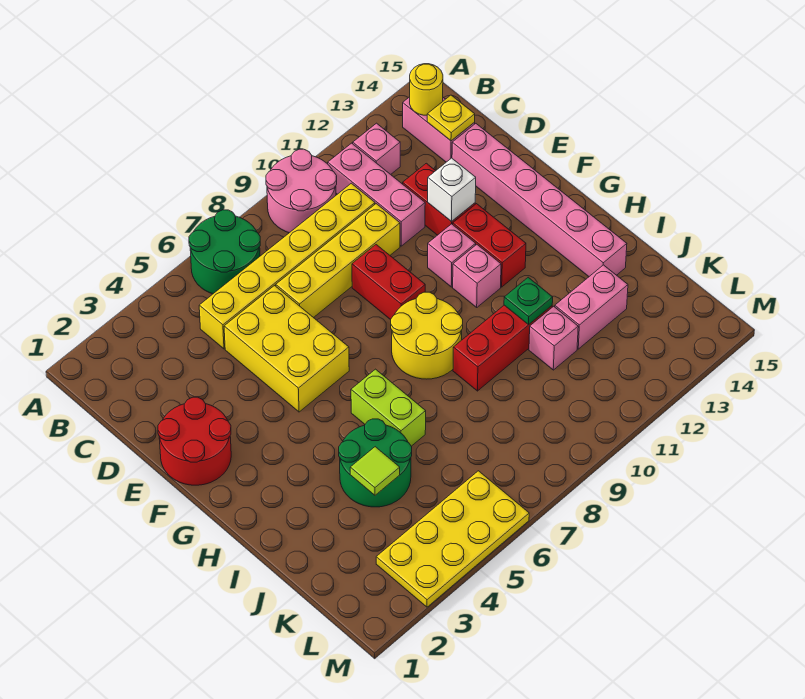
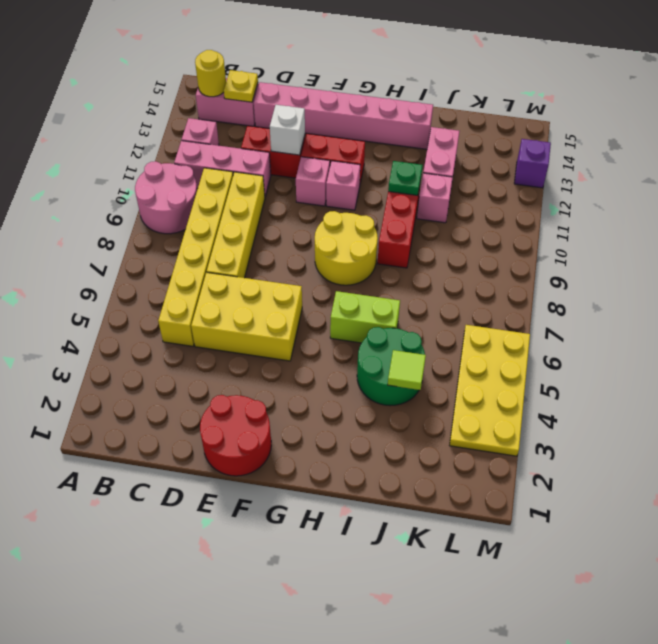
green 2x2 round brick [189,210,260,294] -> none
red 1x2 brick [352,245,425,320] -> none
none -> purple 1x1 brick [514,139,551,188]

